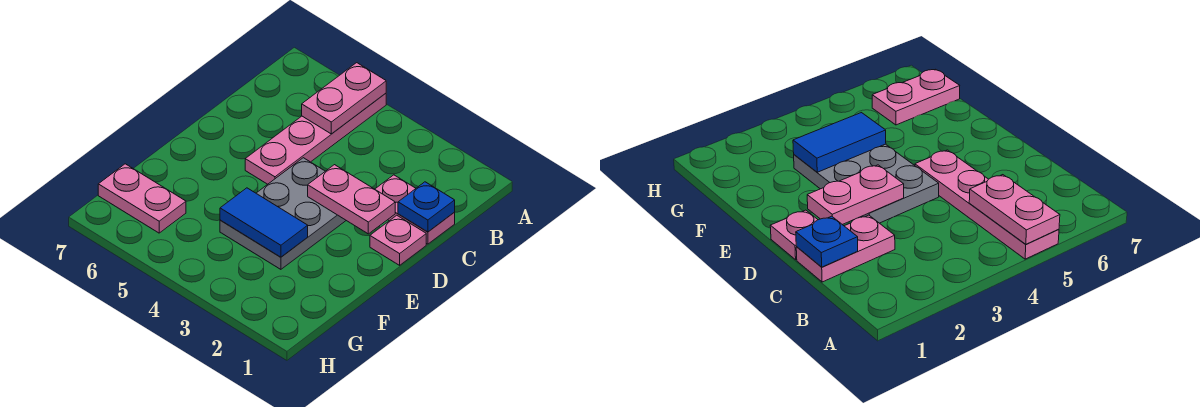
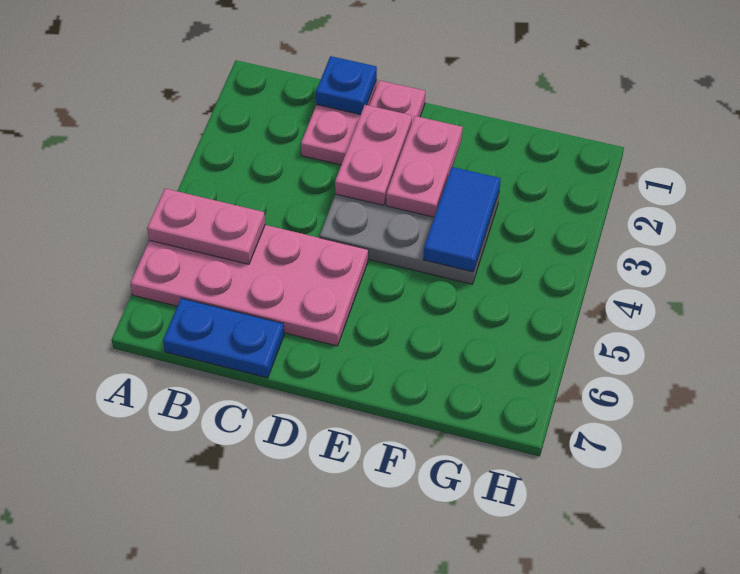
pink 1x4 plate [245,93,386,184] -> pink 2x4 plate [130,225,368,346]
none -> blue 1x2 plate [163,298,284,378]
pink 1x2 plate [98,164,186,233] -> pink 1x2 plate moved to [386,116,463,217]

